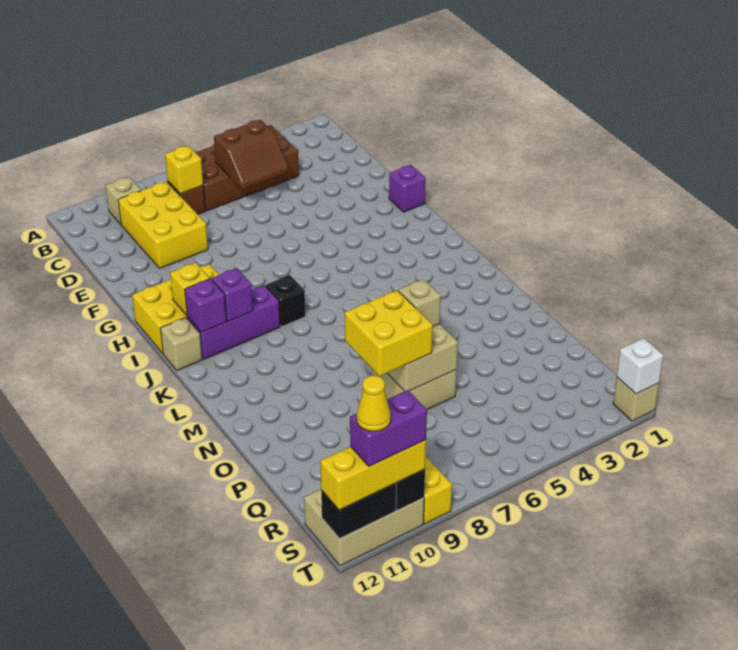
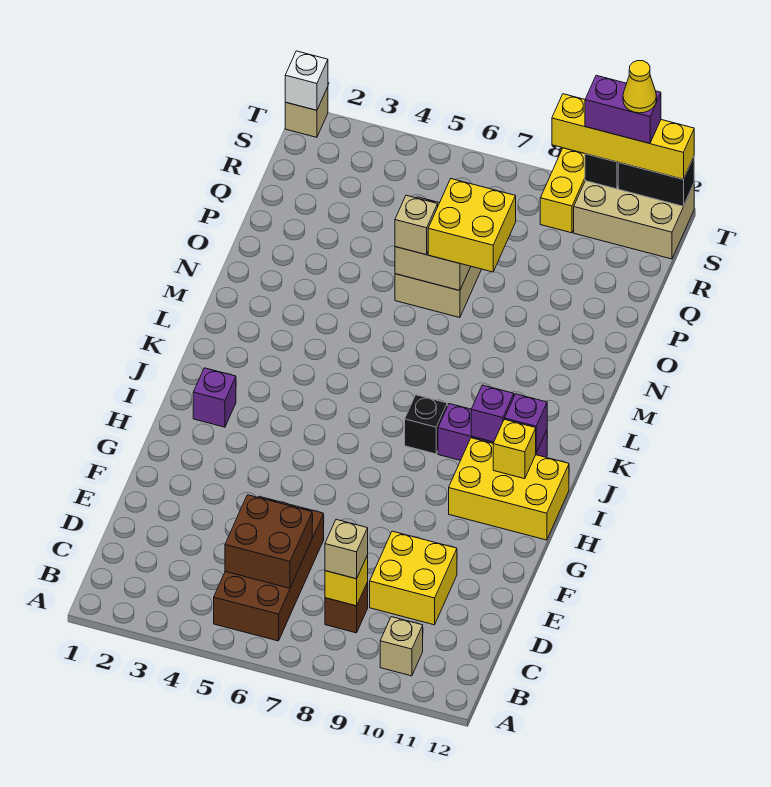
brown 2x4 brick [195,125,299,211] -> brown 2x4 brick turned to [214,496,324,641]
brown 2x2 slope [214,120,289,189] -> brown 2x2 brick [225,495,312,588]
yellow 2x3 brick [118,181,208,269] -> yellow 2x2 brick [370,531,457,625]
purple 1x1 brick [389,165,426,212] -> purple 1x1 brick moved to [193,368,236,427]
tan 1x1 brick [160,317,202,371] -> tan 1x1 brick moved to [325,519,368,579]
yellow 1x3 brick [320,440,426,510] -> yellow 1x4 brick [552,94,694,179]

